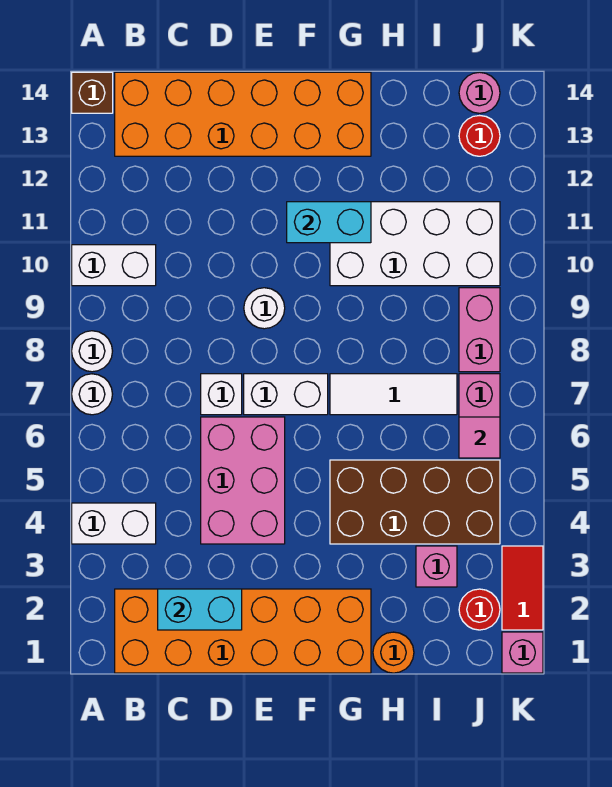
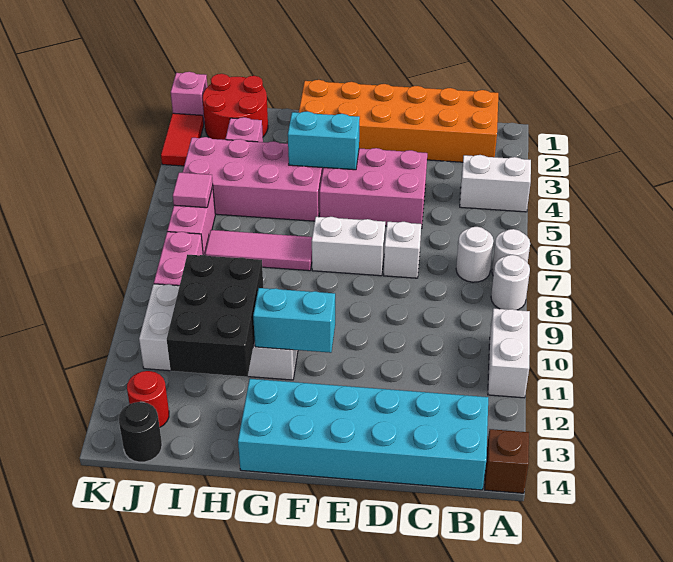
white 1x2 brick [72,245,156,286] -> white 1x2 brick turned to [488,308,530,398]
orange 2x6 brick [115,72,371,156] -> cyan 2x6 brick [238,379,488,490]
cyan 1x2 brick [158,589,242,630] -> cyan 1x2 brick moved to [288,111,360,170]
pink 2x3 brick [201,417,285,544] -> pink 2x3 brick turned to [320,148,427,229]
white 1x1 round brick [244,288,285,329] -> white 1x1 round brick moved to [456,227,494,282]
brown 2x4 brick [330,460,500,544] -> pink 2x4 brick [182,137,323,221]
white 1x3 tile [330,374,457,415] -> pink 1x3 tile [205,230,312,271]
orange 1x1 round brick [373,632,414,673] -> none
none -> black 2x3 brick [167,255,263,377]
red 1x1 round brick [459,589,500,630] -> red 2x2 round brick [202,74,268,140]
pink 1x1 round brick [459,72,500,113] -> black 1x1 round brick [119,402,162,462]

